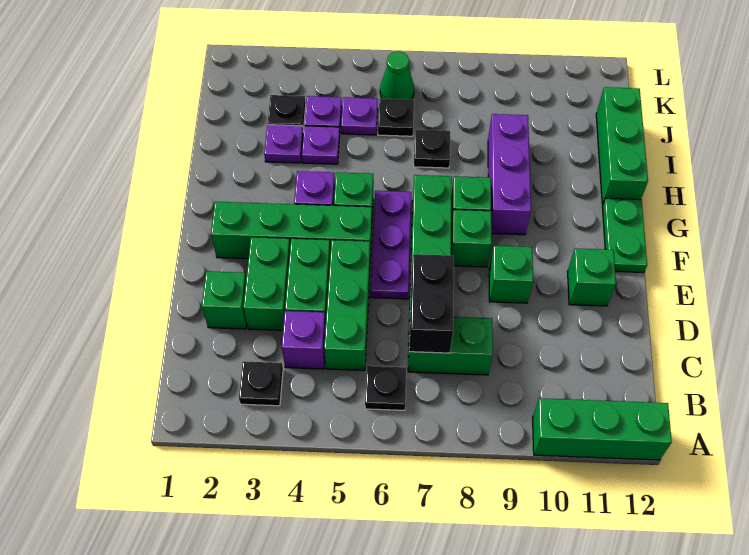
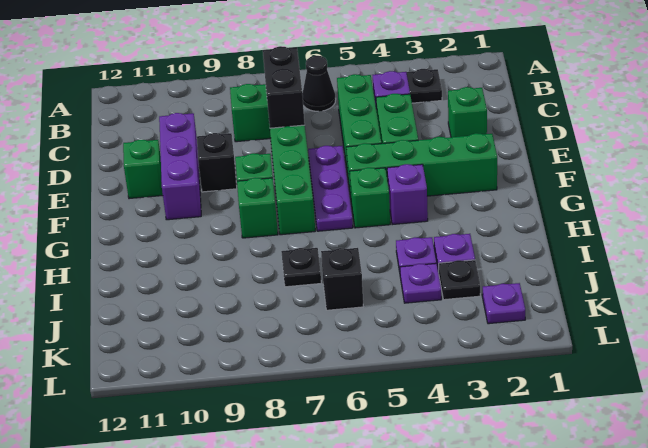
green 1x3 brick [533,398,672,460] -> none
black 1x1 plate [365,366,406,410] -> black 1x1 cone [302,56,336,111]
green 1x2 brick [243,237,290,330] -> none
green 1x1 brick [489,246,533,303] -> black 1x1 brick [197,133,237,192]
green 1x2 plate [602,198,647,273] -> none
purple 1x3 brick [488,114,531,235] -> purple 1x3 brick moved to [159,113,201,220]
green 1x3 brick [596,87,648,204] -> none
purple 1x1 plate [341,97,378,135] -> purple 1x1 plate moved to [482,283,525,324]
black 1x1 plate [378,98,414,136] -> black 1x1 brick [321,248,363,310]
green 1x1 cone [380,51,414,99] -> none

